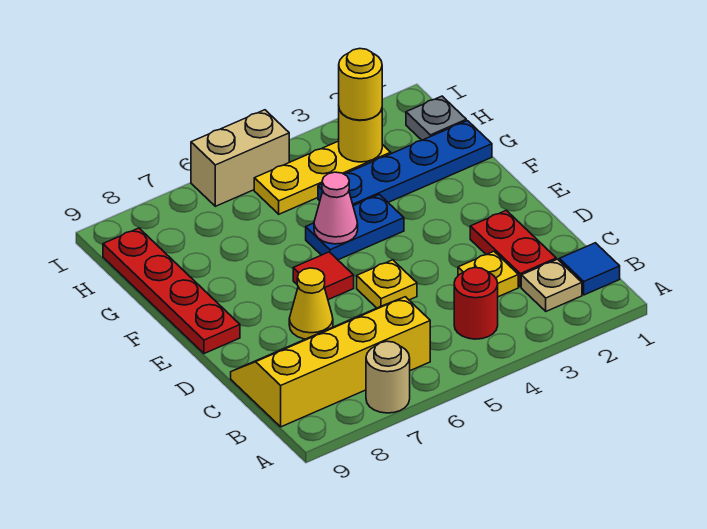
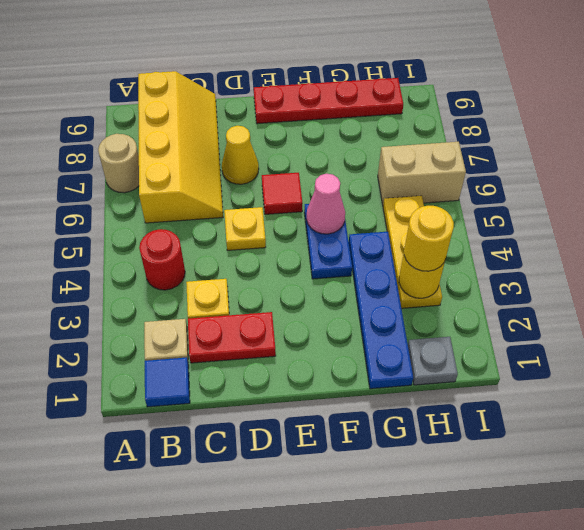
tan 1x2 brick [191,110,289,206] -> tan 1x2 brick turned to [378,142,466,205]

